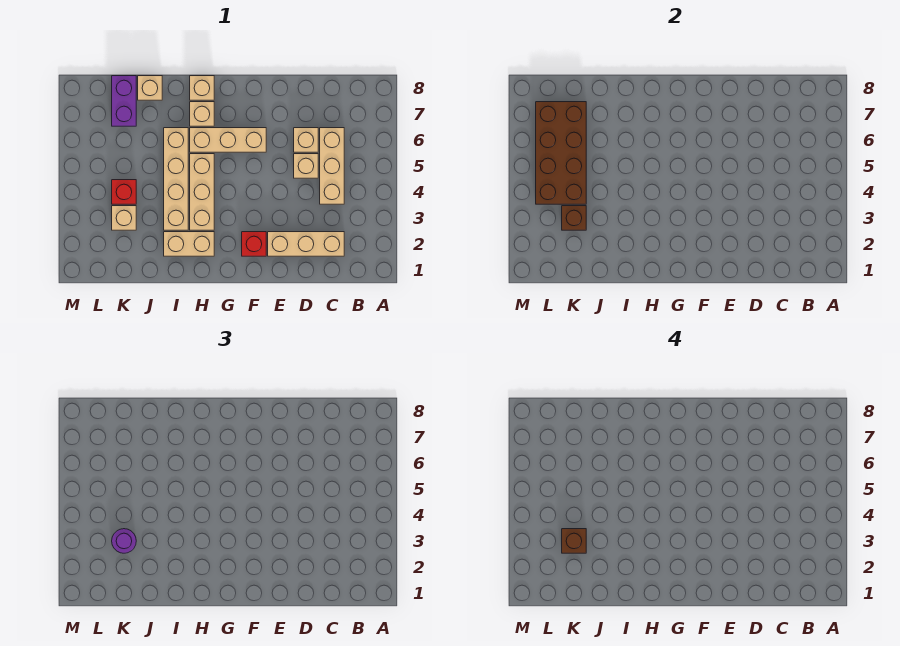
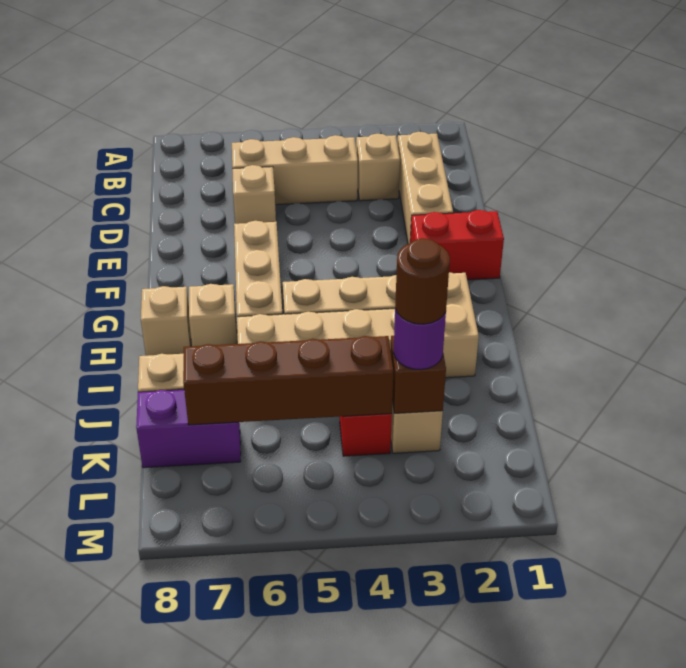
tan 1x1 brick [294,154,318,178] -> tan 1x1 brick moved to [356,134,400,201]
red 1x1 brick [242,232,266,256] -> red 1x2 brick [410,210,504,280]
brown 1x1 brick [562,529,586,553] -> brown 1x1 round brick [395,238,450,324]
brown 2x4 brick [536,102,586,204] -> brown 1x4 brick [183,336,393,425]

